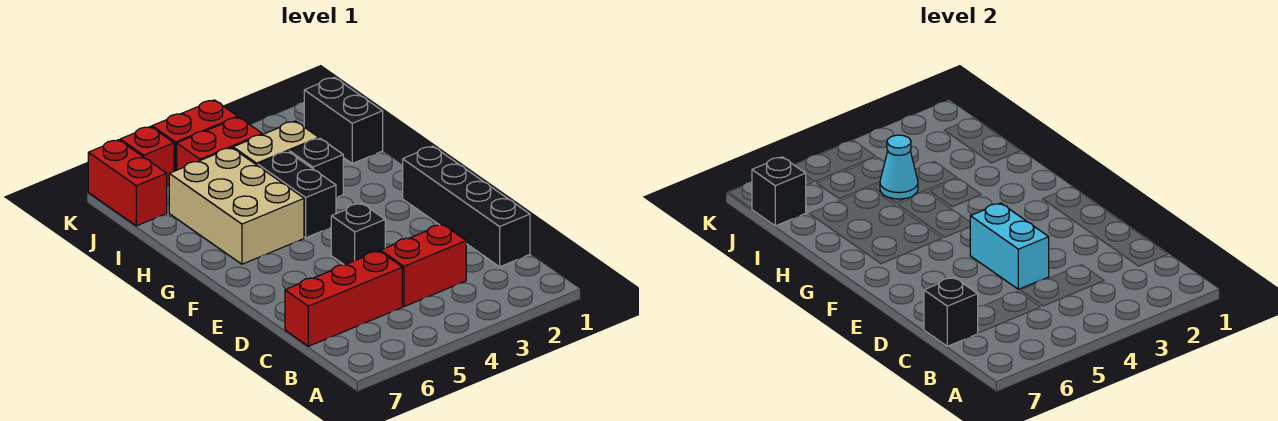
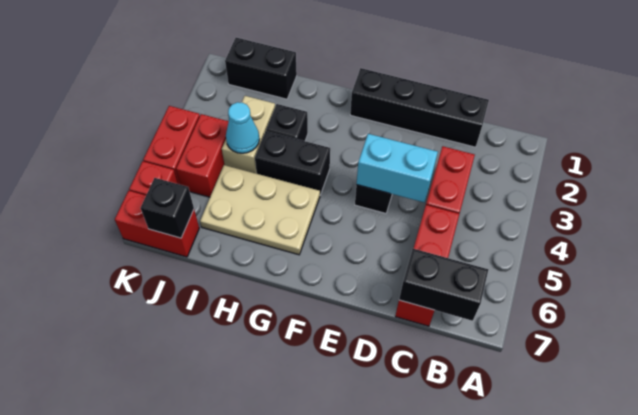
black 1x1 brick [924,277,978,346] -> black 1x2 brick [399,249,489,321]
tan 2x3 brick [169,148,304,264] -> tan 2x3 plate [200,165,320,255]

